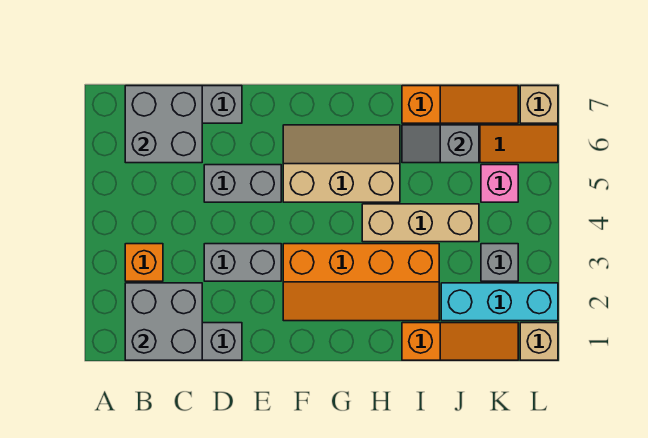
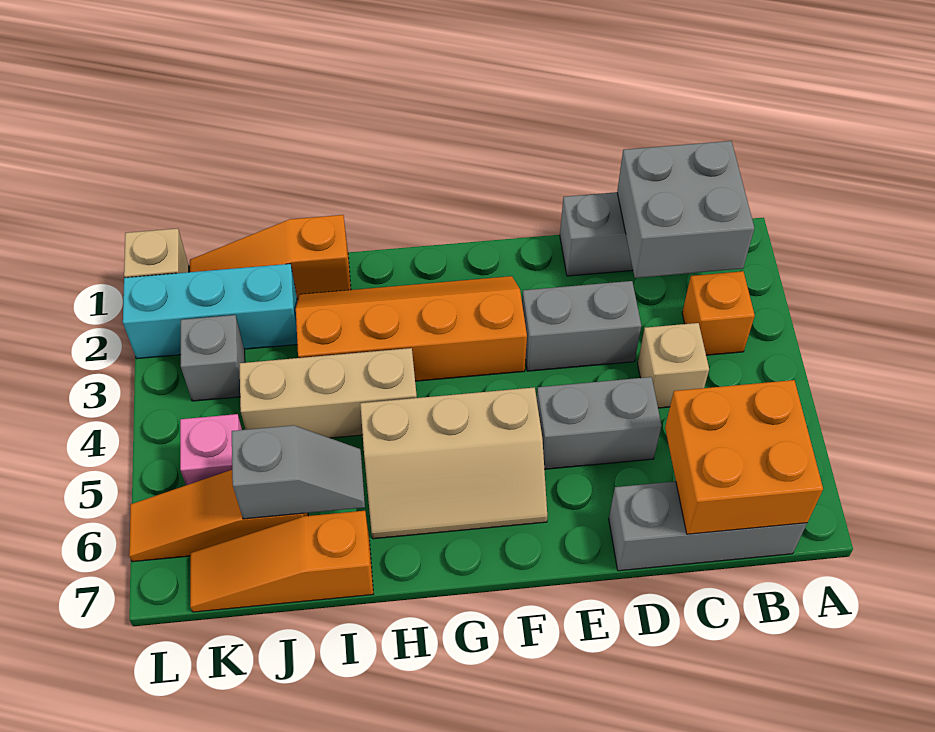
grey 2x2 brick [125,86,202,163] -> orange 2x2 brick [665,380,823,534]
tan 1x1 brick [520,86,558,123] -> tan 1x1 brick moved to [638,323,709,408]

